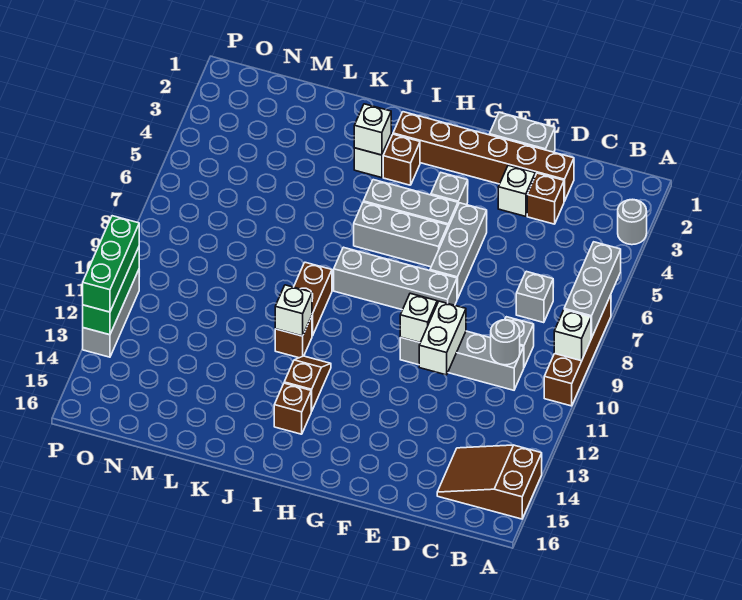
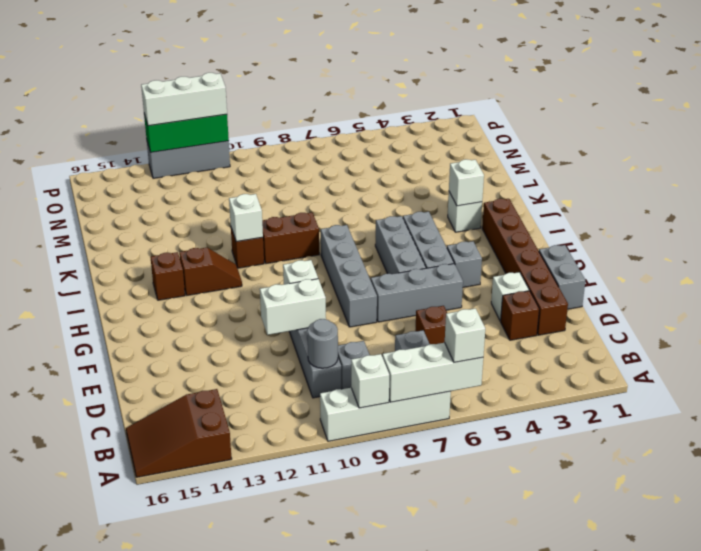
grey 1x1 round brick [618,199,647,245] -> none
grey 1x3 brick [564,242,621,338] -> white 1x3 brick [383,343,483,402]
none -> white 1x1 brick [445,308,485,362]
brown 1x4 brick [544,295,611,406] -> white 1x4 brick [320,388,451,441]
brown 2x3 slope [437,445,542,519] -> brown 2x3 slope turned to [126,389,232,477]
brown 1x1 brick [383,134,420,185] -> brown 1x1 brick moved to [415,306,447,344]
green 1x3 brick [83,216,139,312] -> white 1x3 brick [141,73,227,126]

